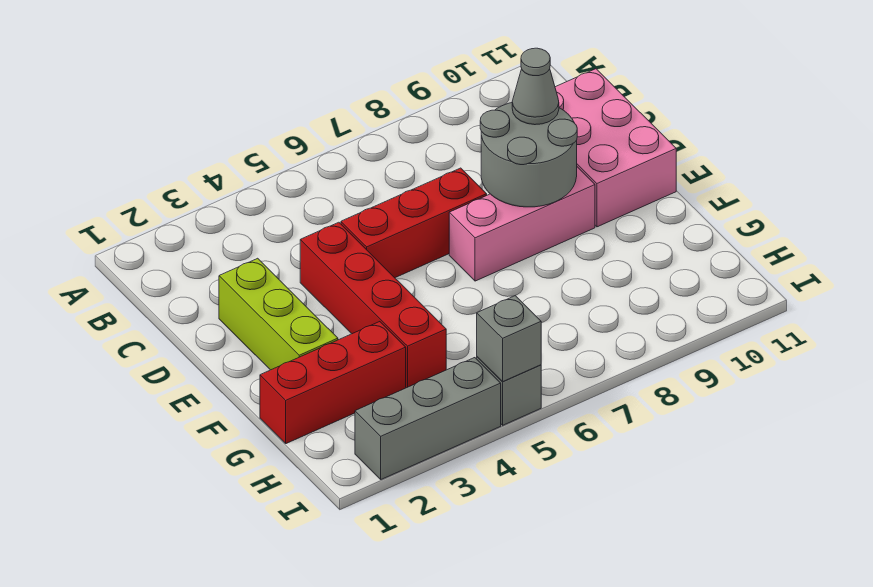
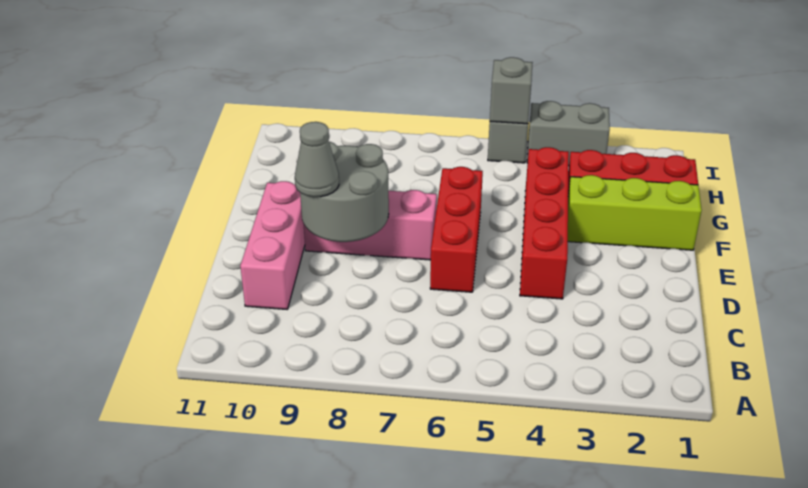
pink 2x3 brick [555,69,676,227] -> pink 1x3 brick [240,181,305,309]
lime 1x3 brick [219,258,338,370] -> lime 1x3 brick turned to [568,175,702,250]
red 1x3 brick [341,168,487,278] -> red 1x3 brick turned to [430,167,483,292]
grey 1x3 brick [355,358,501,479] -> grey 1x2 brick [527,101,610,166]

